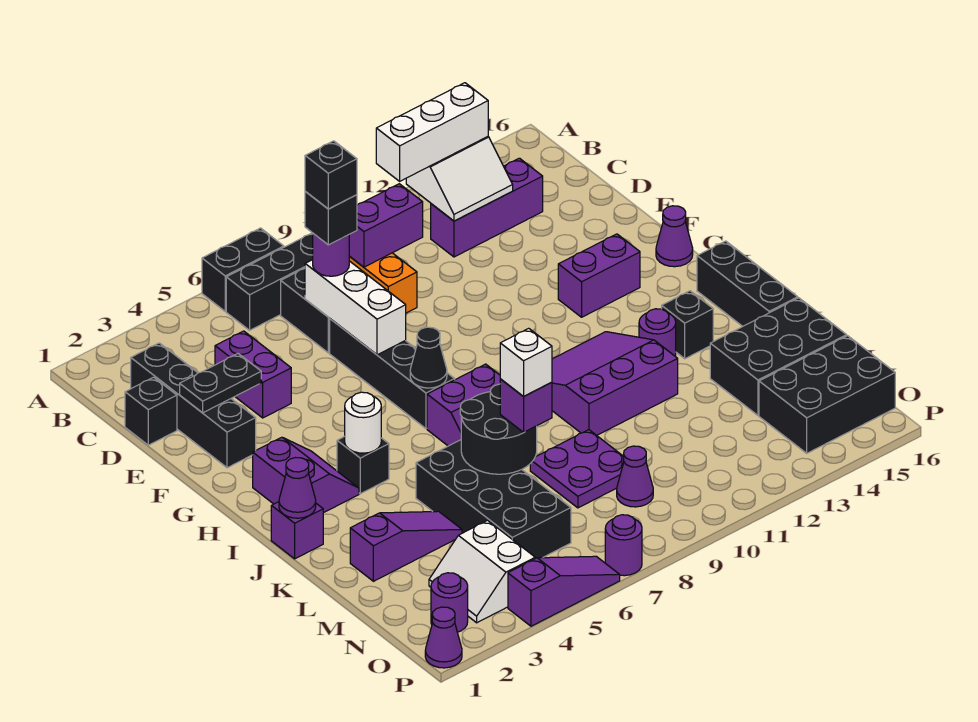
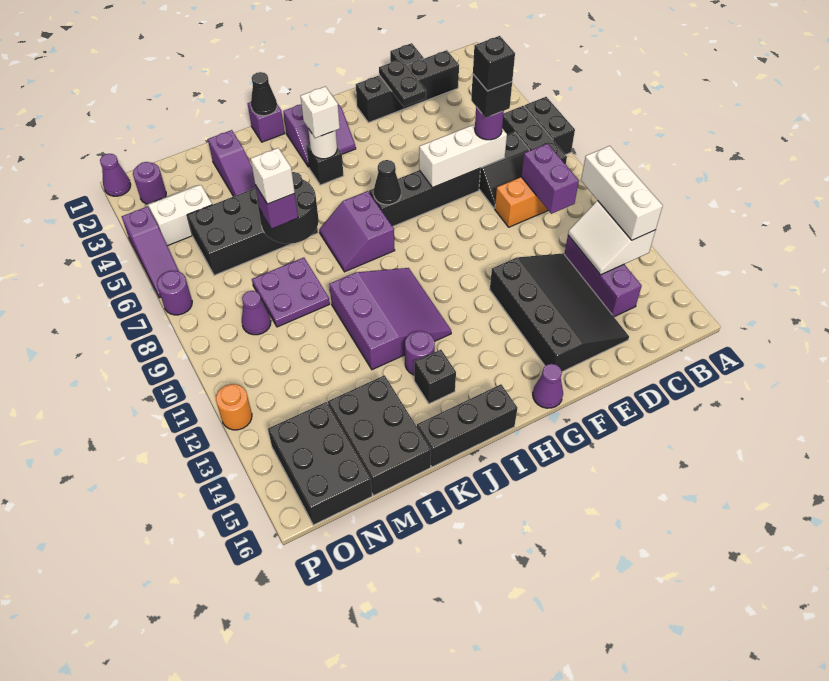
purple 1x2 brick [215,331,291,418] -> none
none -> black 3x4 slope [490,253,629,372]
purple 1x2 brick [558,234,640,317] -> none
none -> white 1x1 brick [301,86,340,138]
purple 1x1 cone [279,458,316,518] -> black 1x1 cone [251,72,277,116]
none -> orange 1x1 round brick [216,384,252,430]

